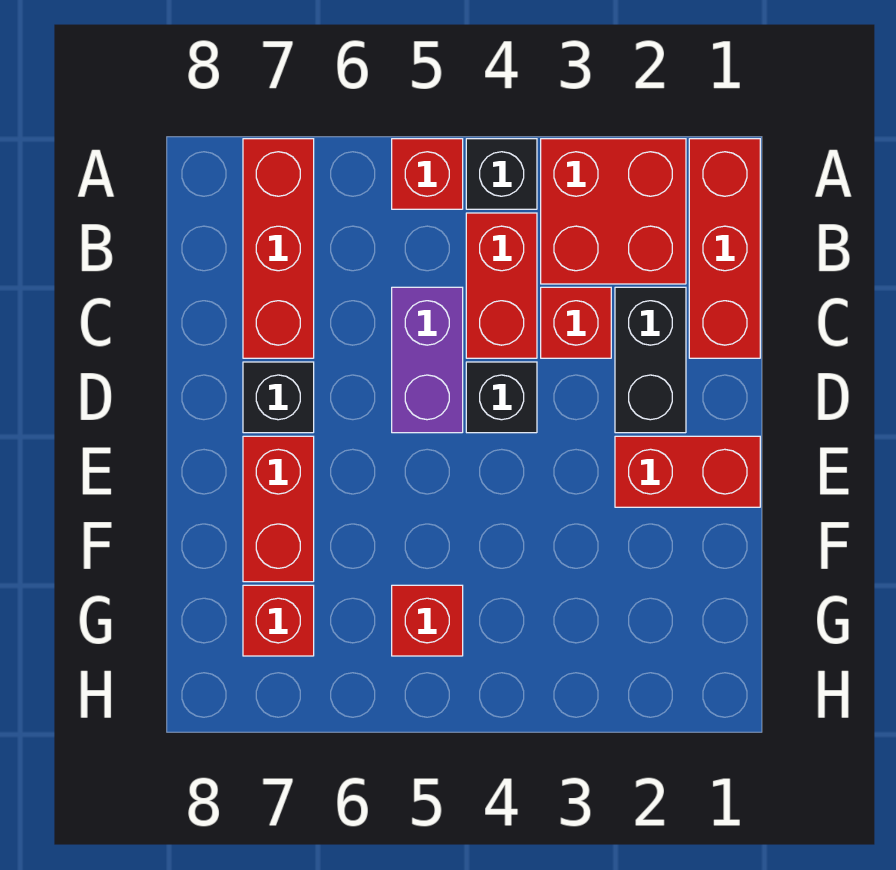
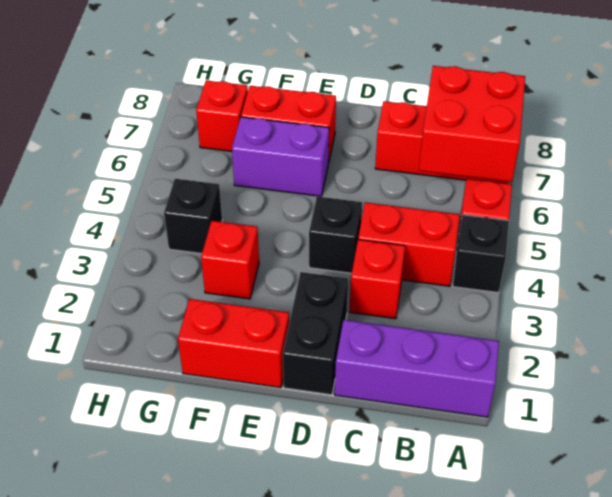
red 1x3 brick [689,139,760,358] -> purple 1x3 brick [335,320,499,417]
red 2x2 brick [541,139,686,284] -> red 2x2 brick moved to [419,66,525,182]
black 1x2 brick [615,287,686,433] -> black 1x2 brick turned to [283,272,348,395]
purple 1x2 brick [392,287,463,433] -> purple 1x2 brick moved to [232,117,329,196]
black 1x1 brick [243,362,314,433] -> black 1x1 brick moved to [164,179,222,254]
red 1x2 brick [615,436,760,507] -> red 1x2 brick turned to [178,299,289,388]
red 1x1 brick [392,585,463,656] -> red 1x1 brick moved to [201,221,259,299]

